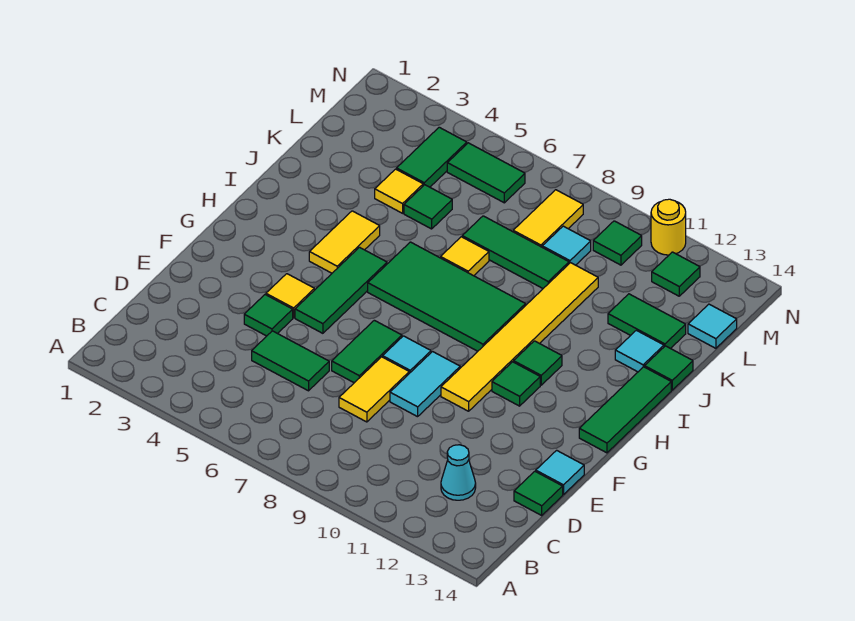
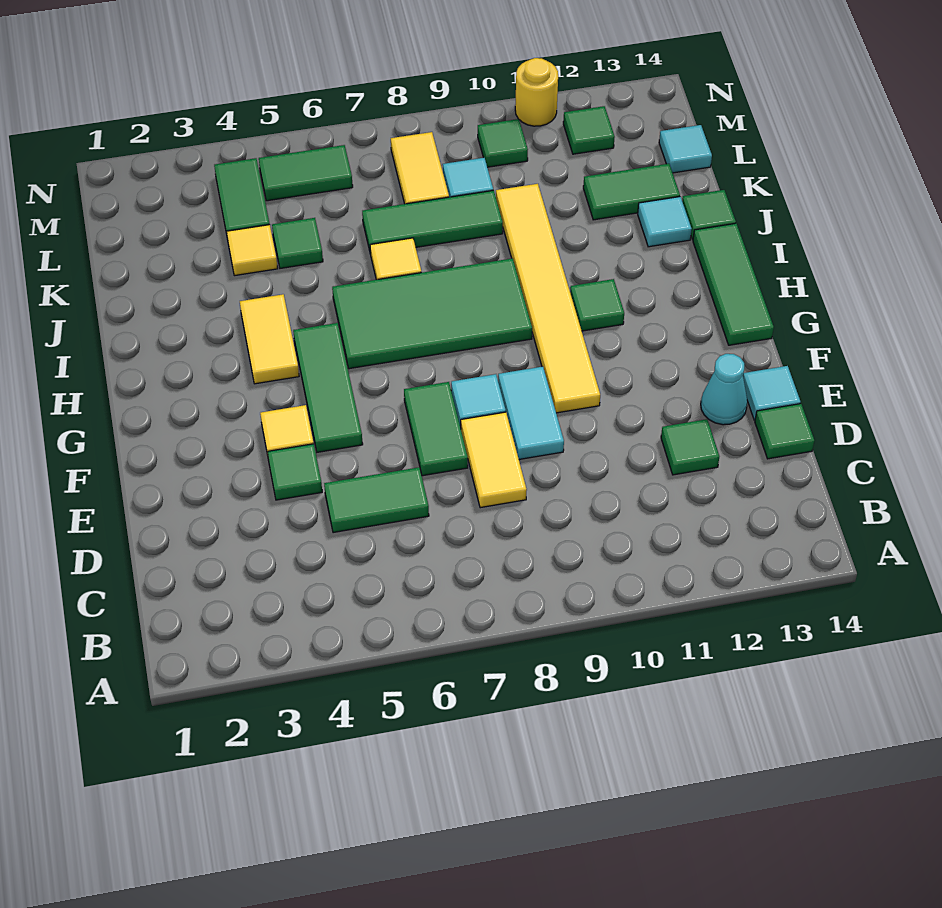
cyan 1x1 cone [441,445,476,500] -> cyan 1x1 cone moved to [701,354,747,425]
green 1x1 tile [492,362,540,406] -> green 1x1 tile moved to [661,419,719,475]

